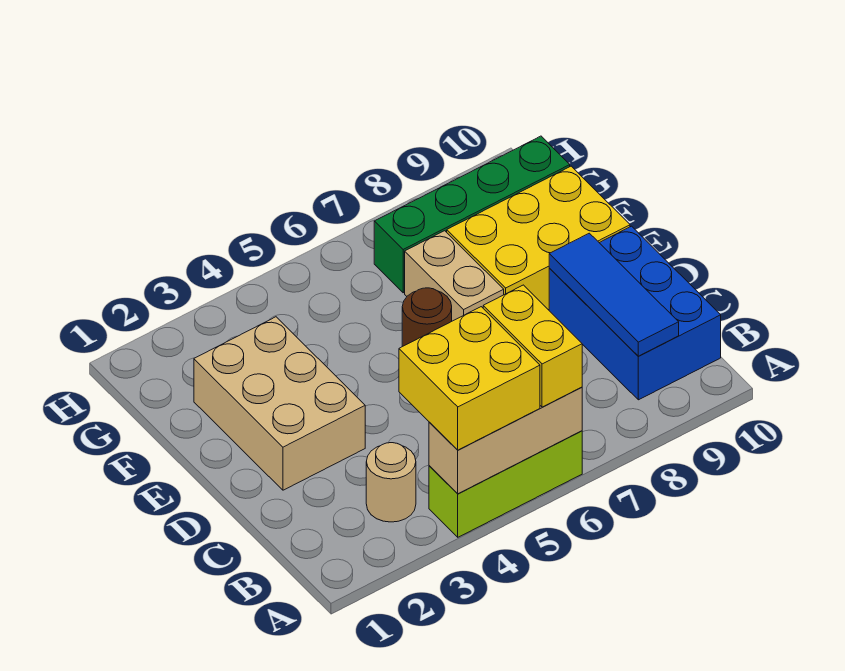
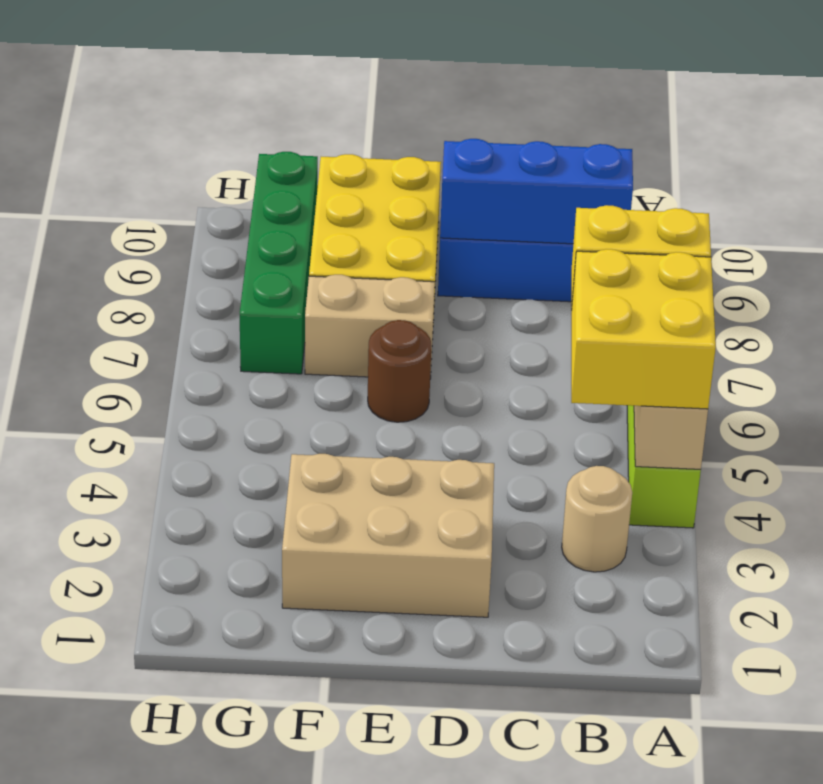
blue 1x3 tile [549,233,679,356] -> blue 1x3 brick [440,139,633,244]

